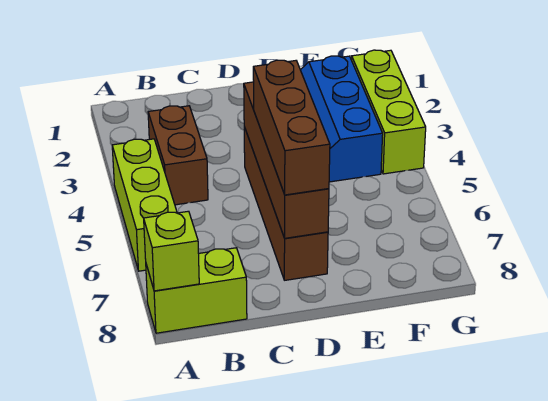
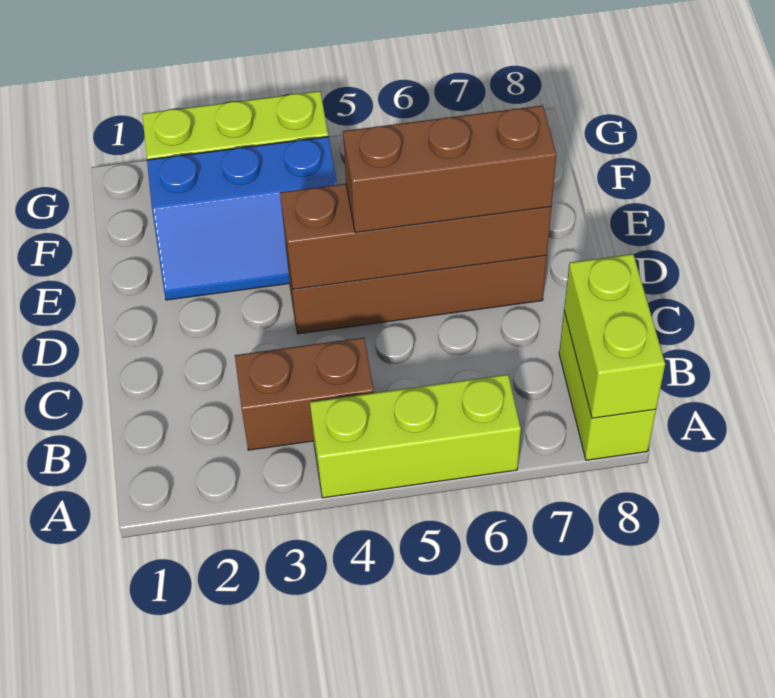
lime 1x1 brick [144,211,199,291] -> lime 1x2 brick [564,254,665,418]

